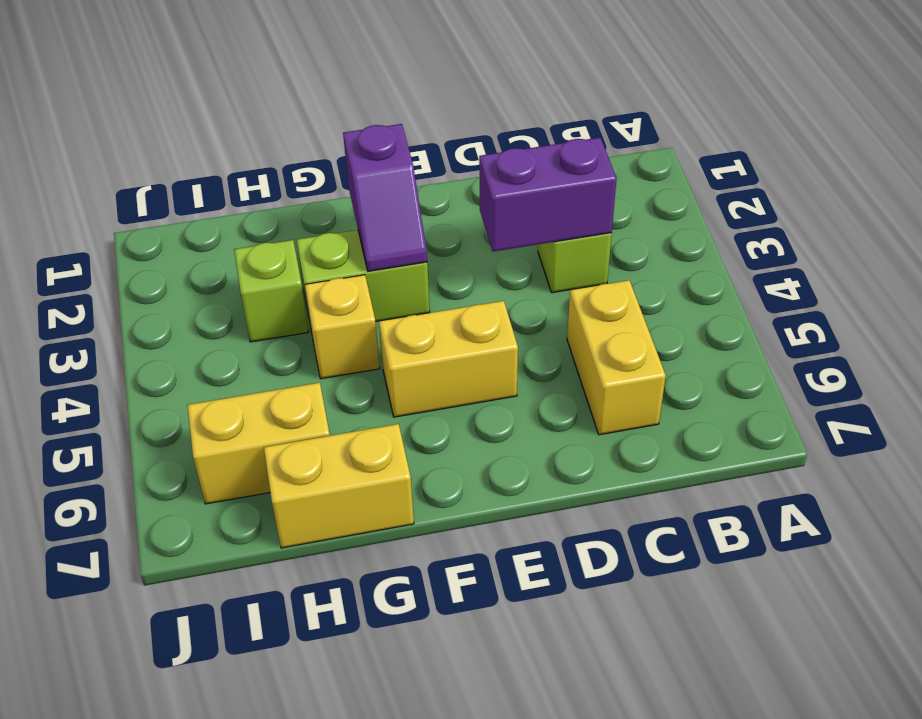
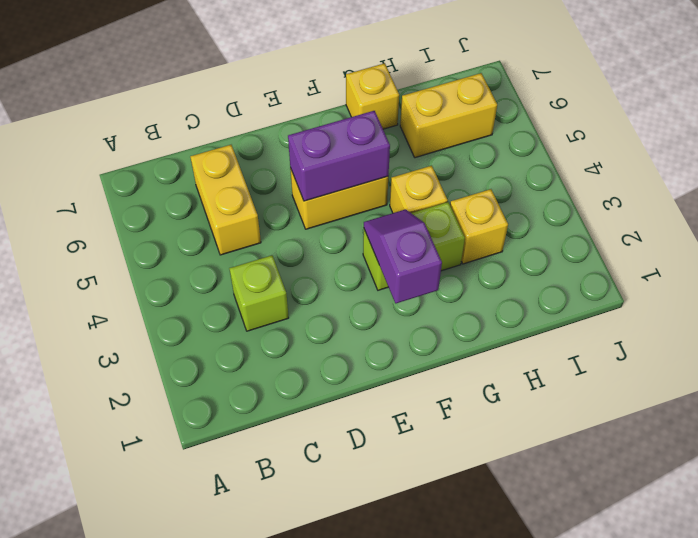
purple 1x2 brick [479,138,617,251] -> purple 1x2 brick moved to [288,111,390,201]
yellow 1x2 brick [264,424,414,548] -> yellow 1x1 brick [346,63,399,129]
lime 1x1 brick [234,240,308,342] -> yellow 1x1 brick [450,189,508,264]

